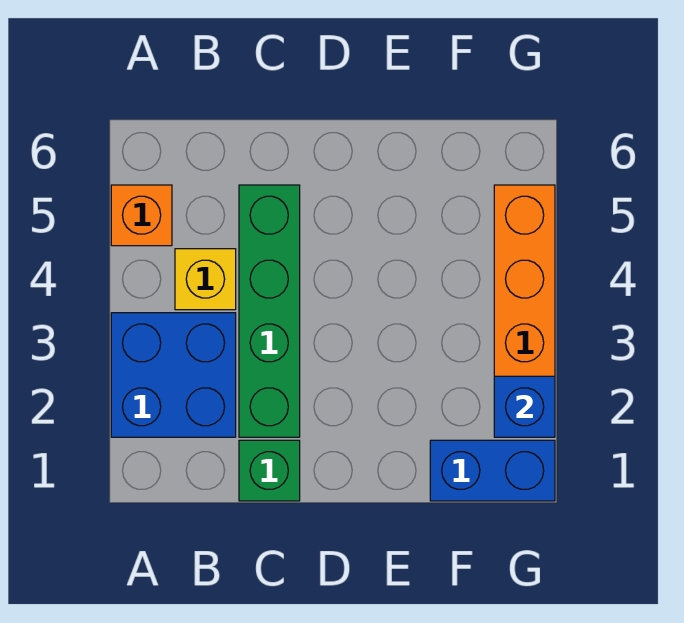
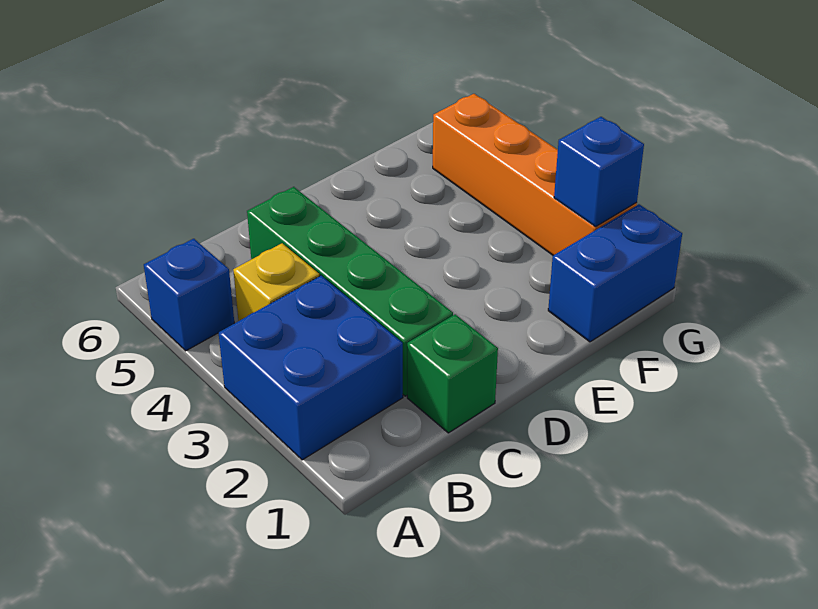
orange 1x1 brick [111,185,172,246] -> blue 1x1 brick [144,239,234,351]

